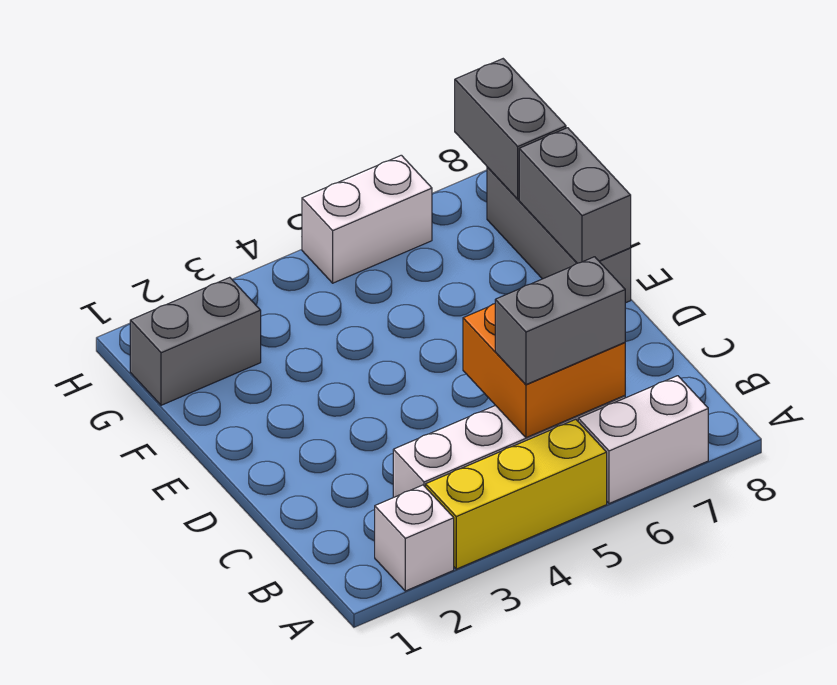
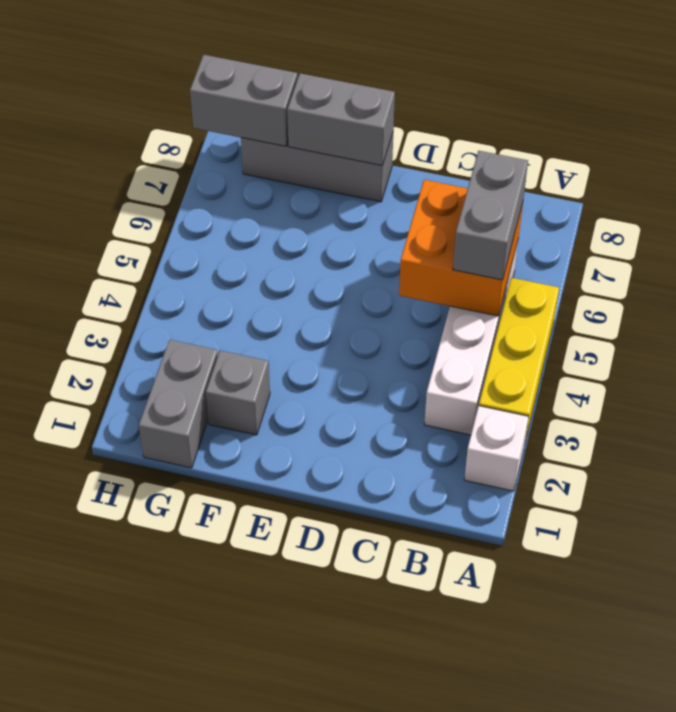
white 1x2 brick [578,376,708,503] -> none
none -> grey 1x1 brick [206,351,270,435]
white 1x2 brick [302,155,432,283] -> none

